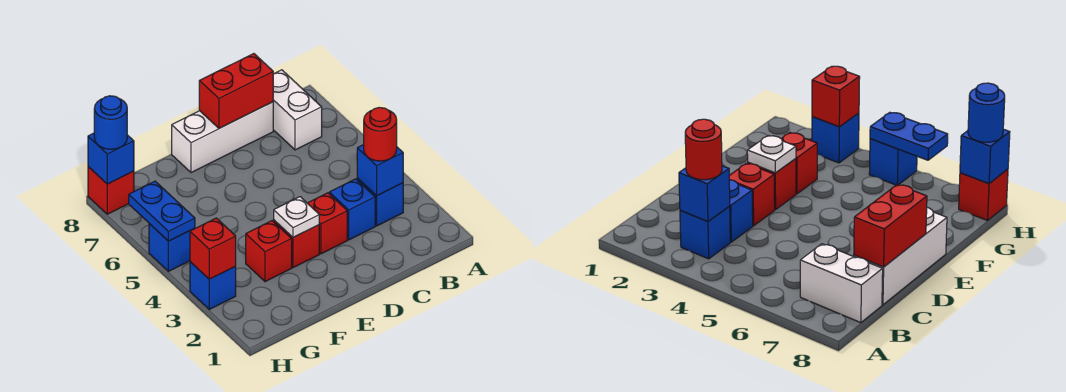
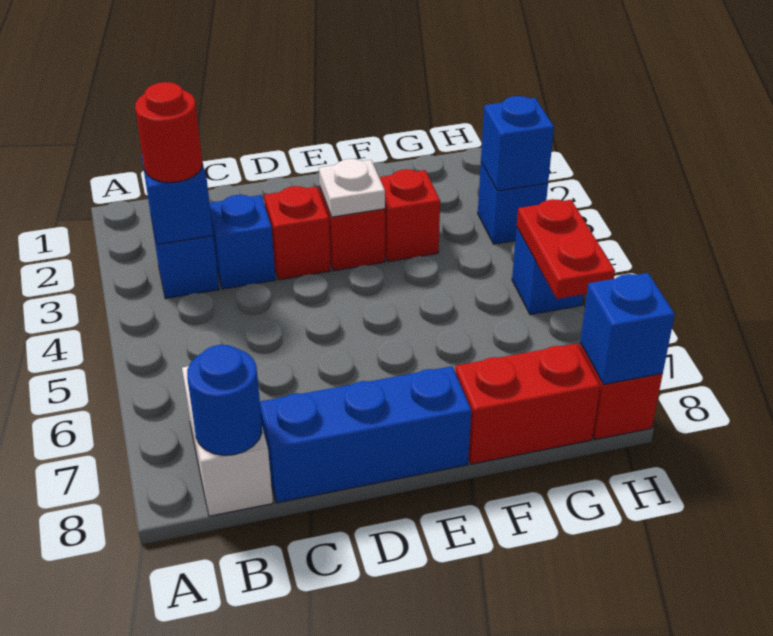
white 1x3 brick [172,102,273,173] -> blue 1x3 brick [260,366,471,503]
red 1x2 brick [199,54,273,128] -> red 1x2 brick moved to [455,343,600,464]
red 1x1 brick [190,218,236,279] -> blue 1x1 brick [481,96,554,191]
blue 1x2 plate [129,181,195,241] -> red 1x2 plate [517,199,615,299]
blue 1x1 round brick [94,96,127,149] -> blue 1x1 round brick moved to [187,345,262,455]

